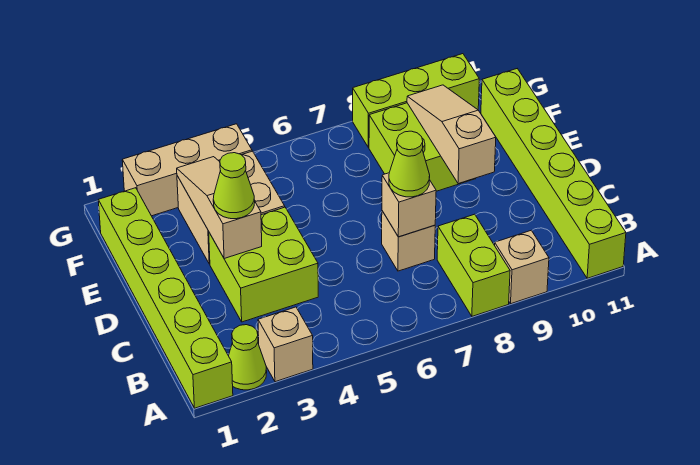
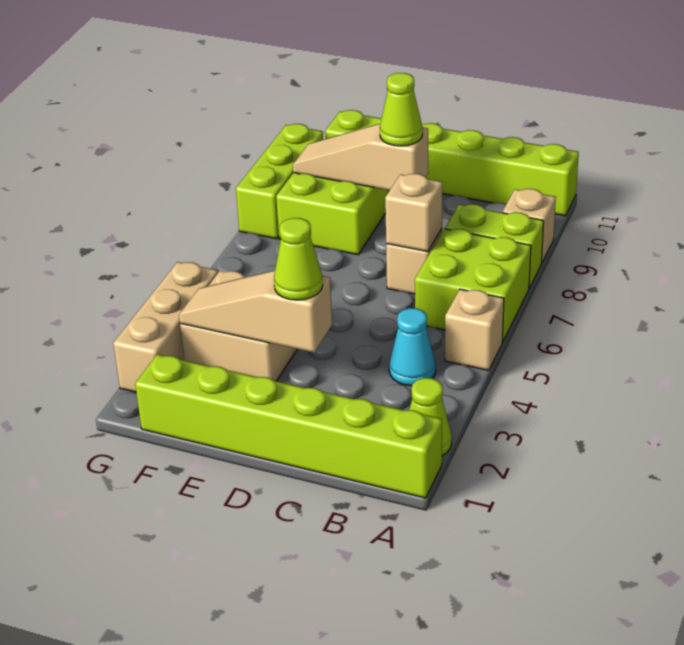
tan 1x1 brick [258,307,313,382] -> tan 1x1 brick moved to [445,289,504,371]
none -> cyan 1x1 cone [389,308,436,386]
lime 2x2 brick [209,207,318,322] -> lime 2x2 brick moved to [415,229,531,342]
lime 1x1 cone [389,131,430,197] -> lime 1x1 cone moved to [380,73,423,146]

